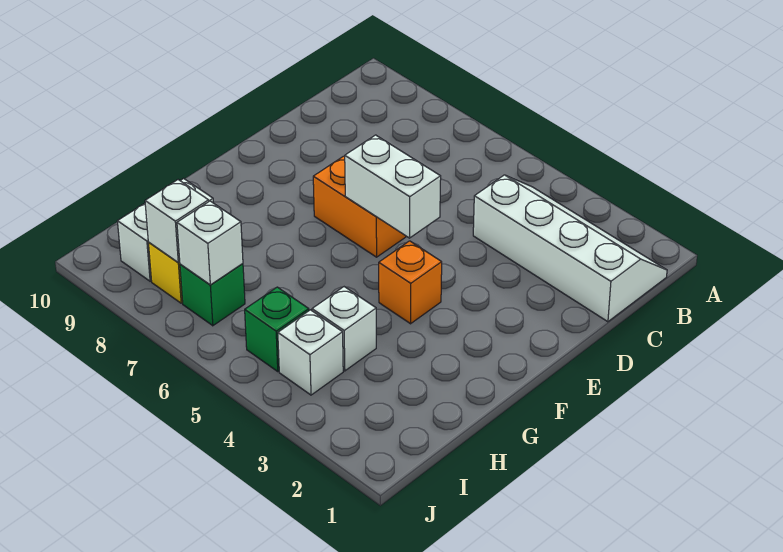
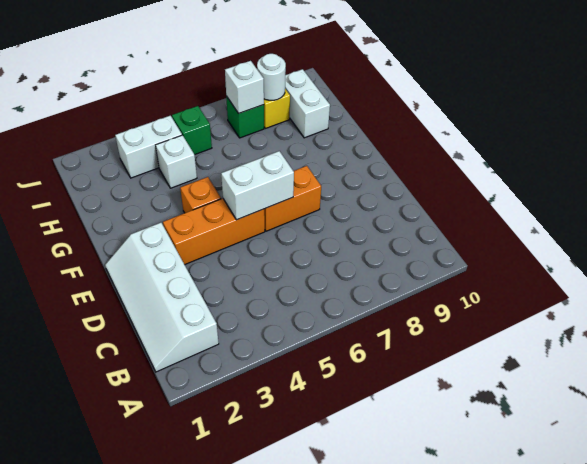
white 2x4 slope [473,175,667,322] -> white 2x4 slope turned to [105,223,219,372]
none -> orange 1x3 brick [163,199,265,265]
white 1x1 brick [278,310,343,395] -> white 1x2 brick [115,116,182,178]
white 1x1 brick [145,180,209,262] -> white 1x1 round brick [257,54,286,100]

